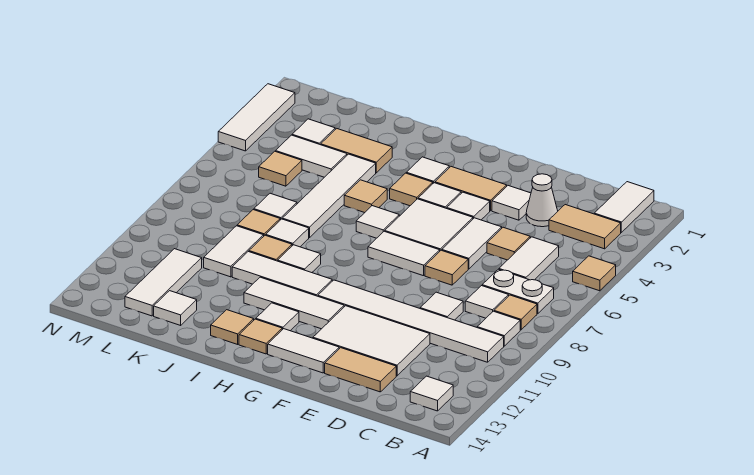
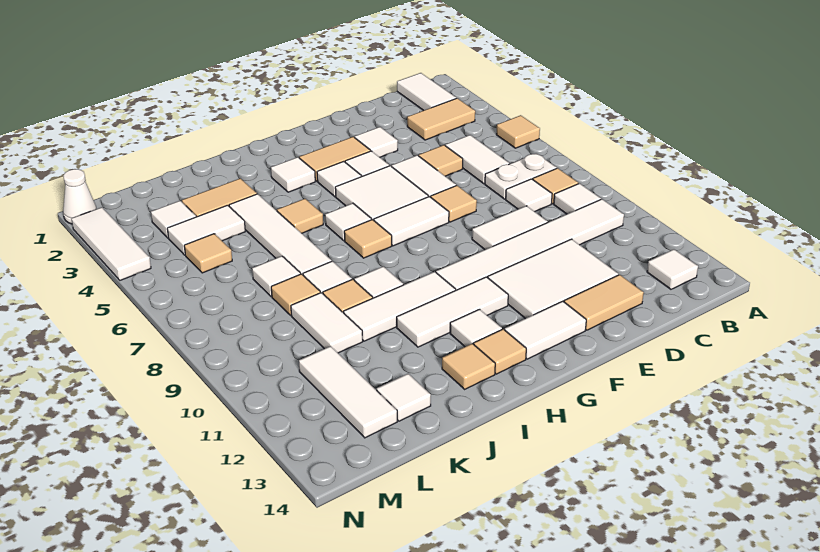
white 1x1 cone [526,174,558,227] -> white 1x1 cone moved to [63,169,96,224]
white 1x1 tile [420,292,463,320] -> white 1x2 tile [472,206,548,250]
tan 1x1 tile [390,173,433,206] -> tan 1x1 tile moved to [344,220,392,258]

